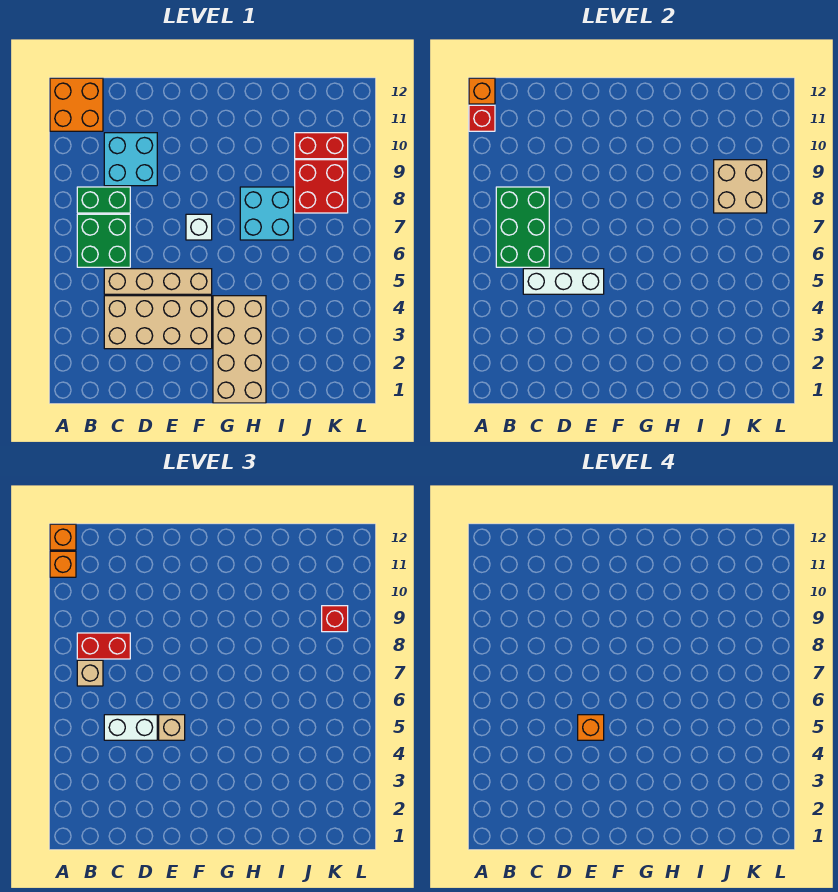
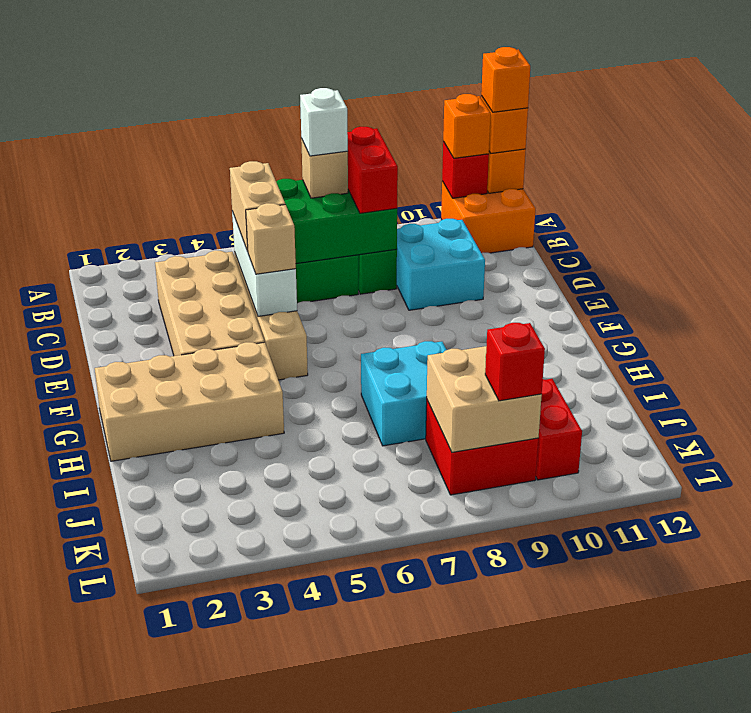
white 1x2 brick [104,715,157,740] -> tan 1x2 brick [230,161,285,251]
orange 1x1 brick [578,715,604,740] -> orange 1x1 brick moved to [481,47,530,112]
white 1x1 brick [186,214,212,240] -> white 1x1 brick moved to [300,88,348,156]

